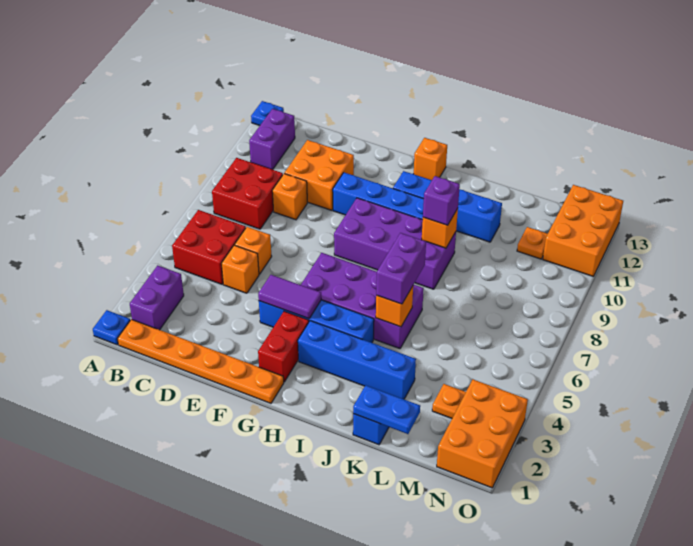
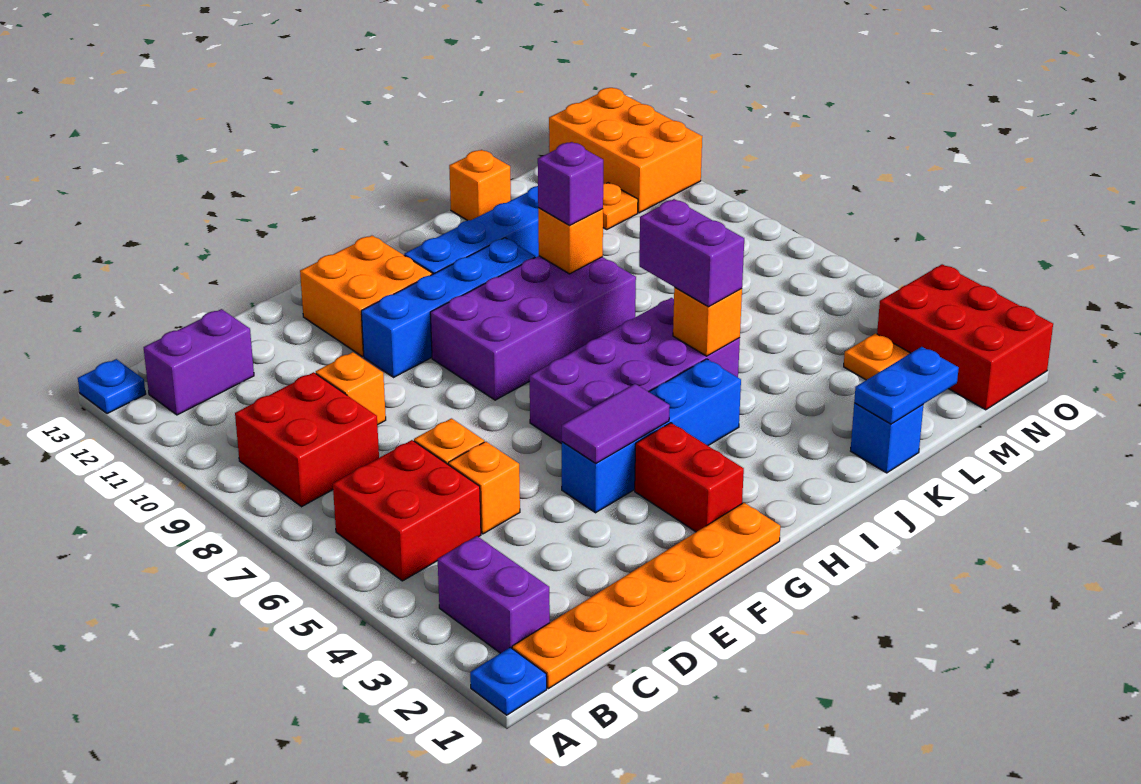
purple 1x2 brick [249,109,295,170] -> purple 1x2 brick turned to [144,309,254,415]
orange 2x2 brick [284,140,354,210] -> orange 2x2 brick moved to [300,236,432,357]
blue 1x4 brick [298,321,416,399] -> none
orange 1x1 brick [414,138,447,180] -> orange 1x1 brick moved to [449,150,511,221]
orange 2x3 brick [437,380,528,488] -> red 2x3 brick [877,264,1053,410]

